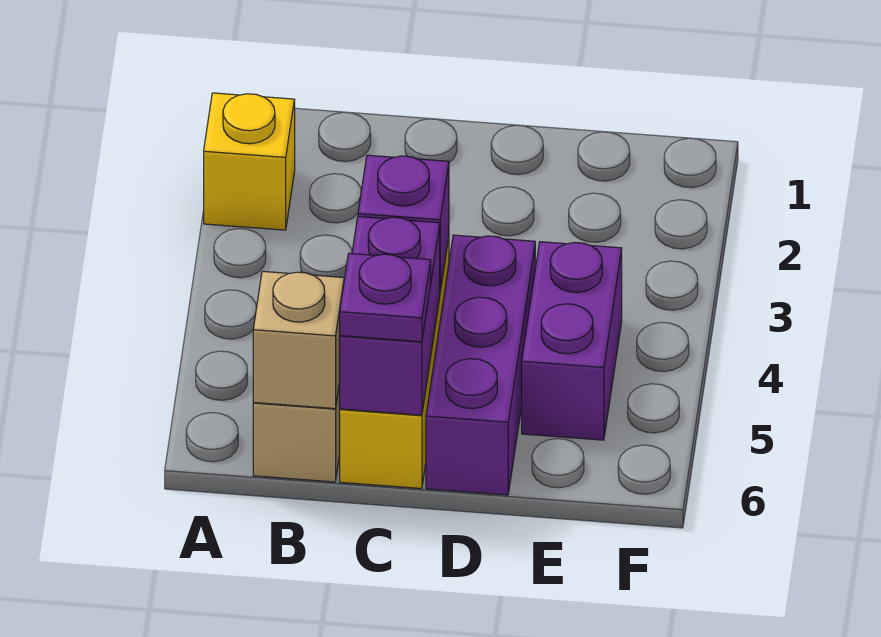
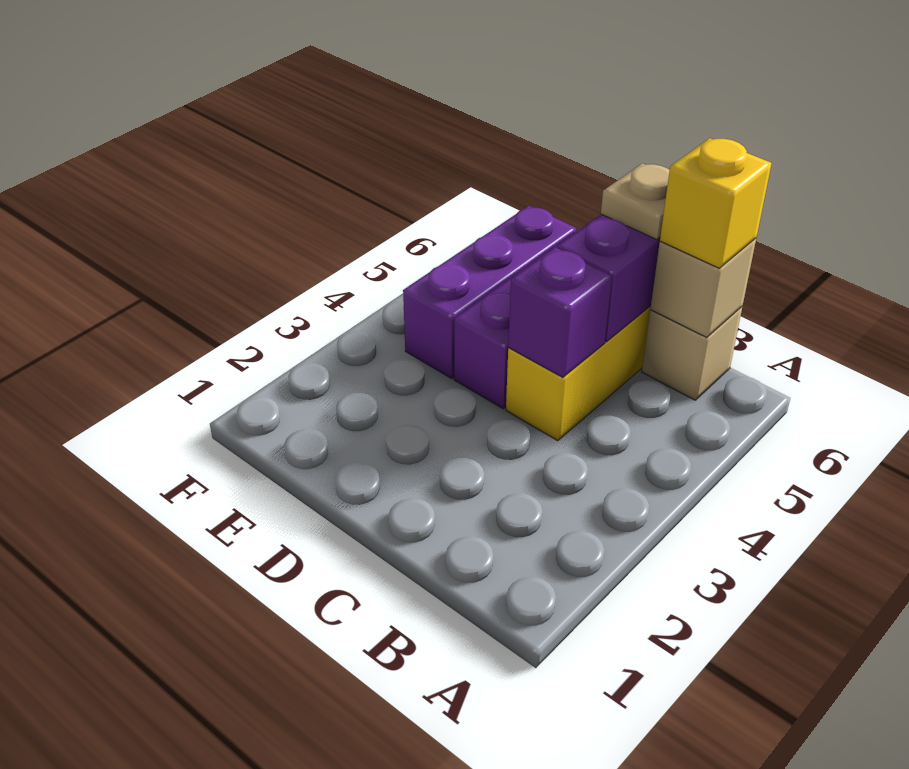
yellow 1x1 brick [204,93,295,230] -> yellow 1x1 brick moved to [660,138,772,268]
purple 1x1 plate [340,253,431,342] -> tan 1x1 plate [601,163,670,240]
purple 1x2 brick [522,242,622,440] -> purple 1x3 brick [403,206,576,378]

